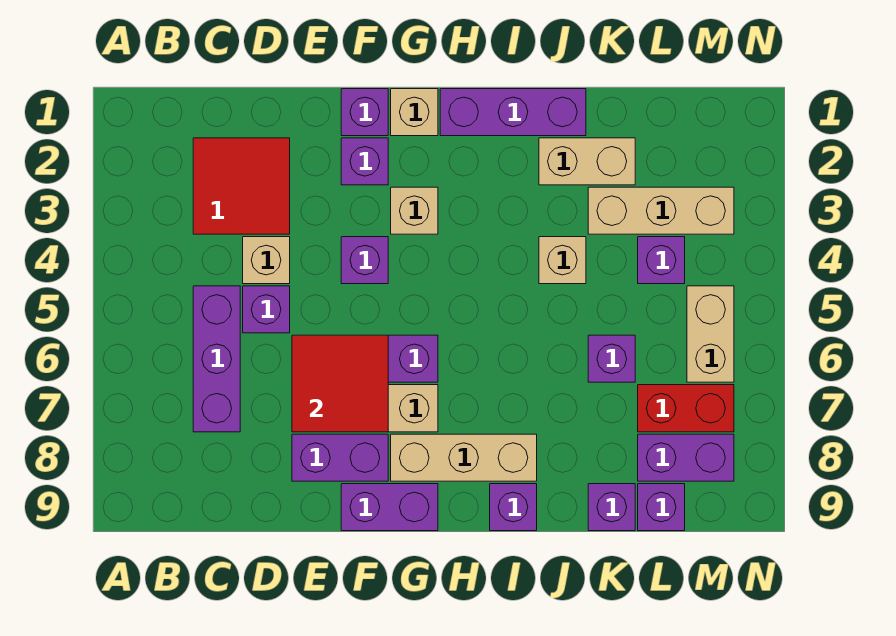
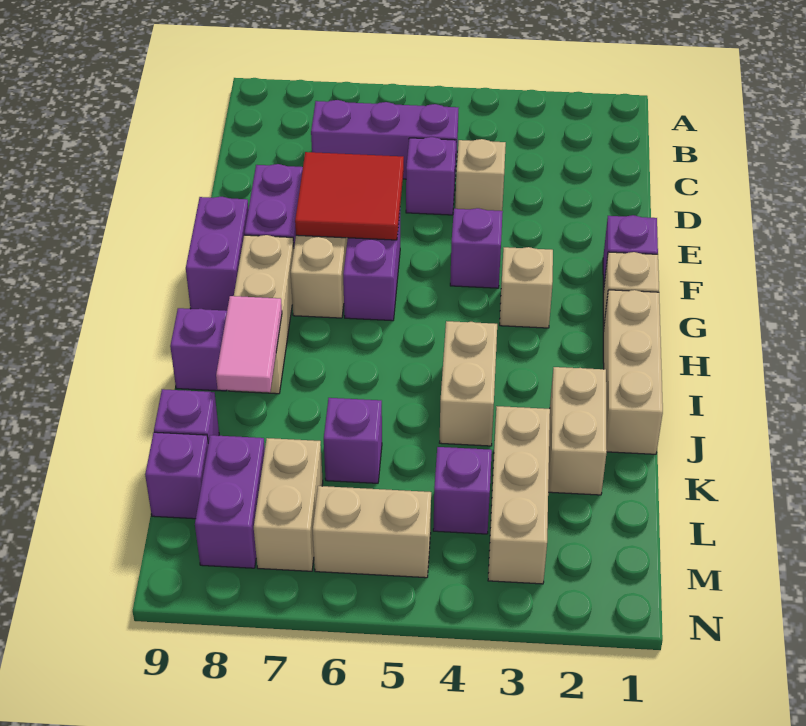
red 2x2 tile [193,138,290,234] -> none
purple 1x1 brick [341,138,388,185] -> none
purple 1x3 brick [440,89,586,136] -> tan 1x3 brick [603,290,663,454]
none -> pink 1x2 tile [216,296,282,392]
tan 1x1 brick [539,237,586,284] -> tan 1x2 brick [440,321,497,446]
red 1x2 brick [638,385,734,432] -> tan 1x2 brick [254,438,323,571]

